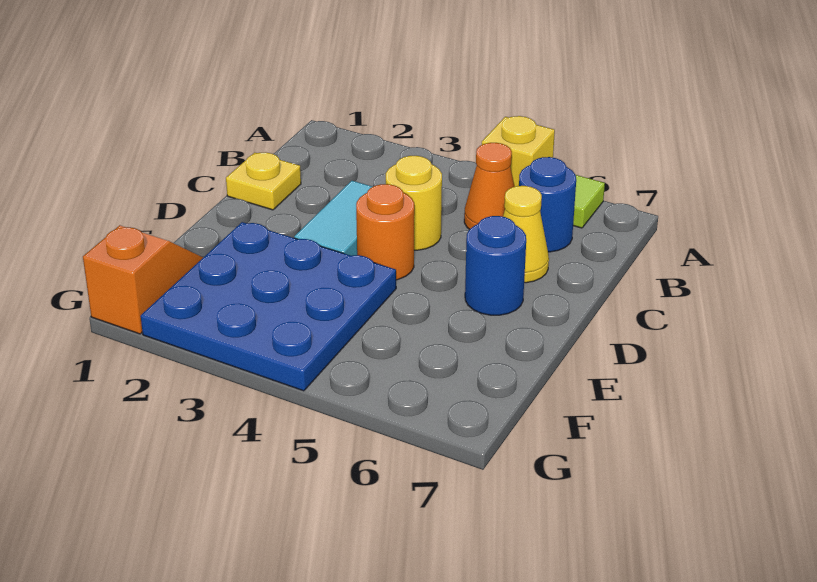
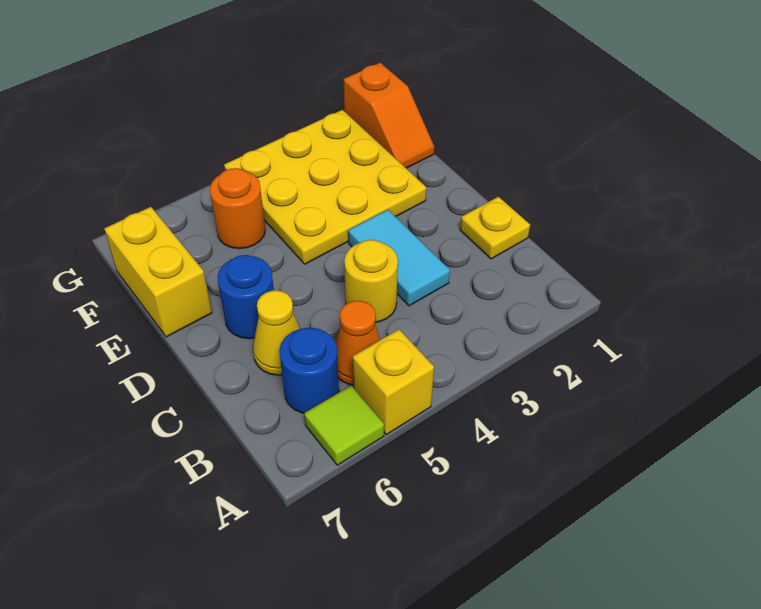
orange 1x1 round brick [356,184,414,280] -> orange 1x1 round brick moved to [210,168,265,249]
blue 3x3 plate [141,222,396,391] -> yellow 3x3 plate [224,110,426,264]
none -> yellow 1x2 brick [104,207,212,337]

